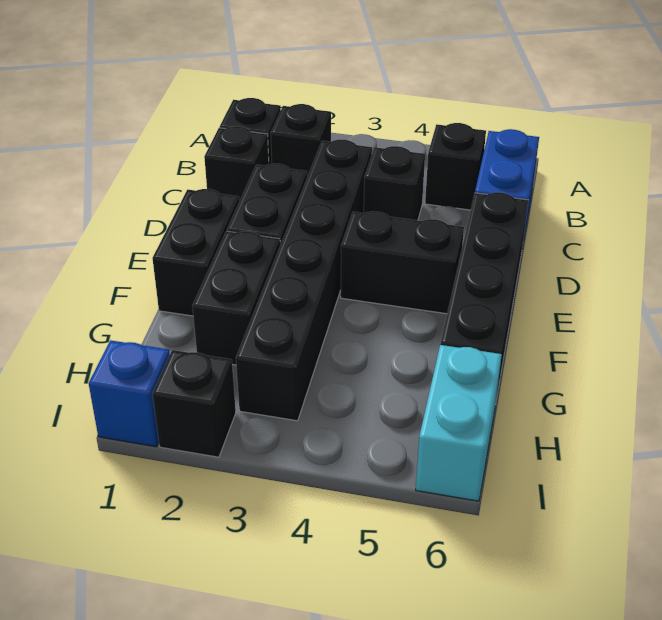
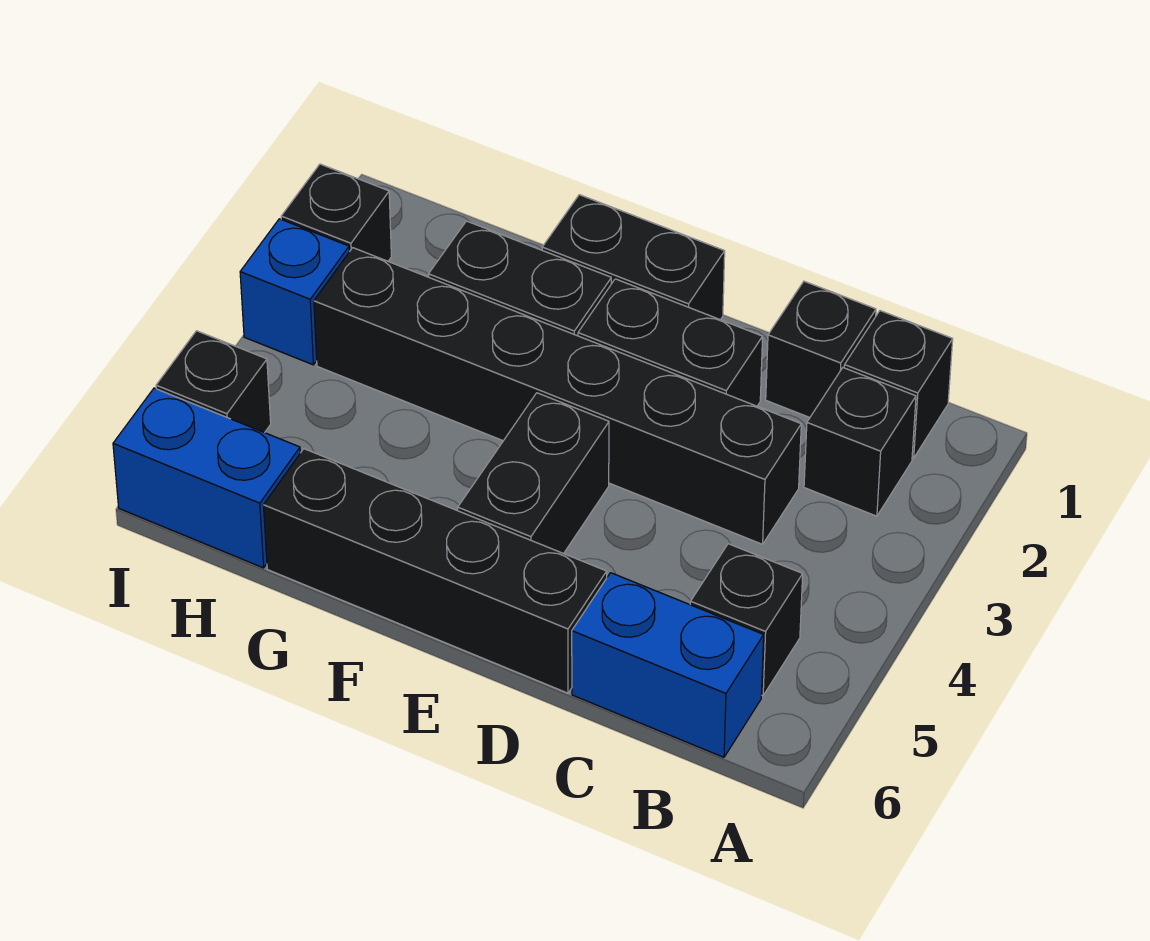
black 1x1 brick [364,146,425,220] -> black 1x1 brick moved to [156,331,271,433]
cyan 1x2 brick [416,345,502,501] -> blue 1x2 brick [113,388,300,568]
blue 1x1 brick [89,340,170,447] -> blue 1x1 brick moved to [240,219,349,365]

